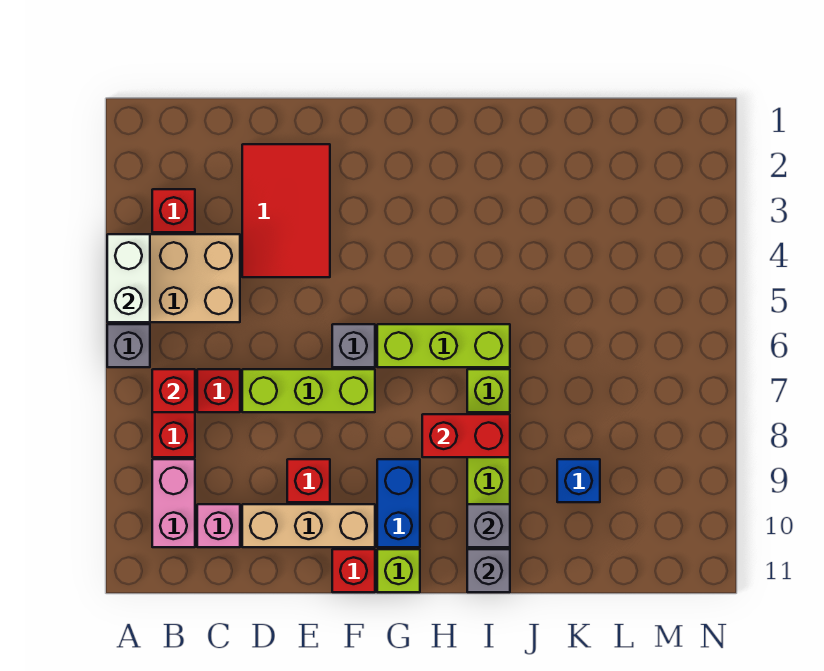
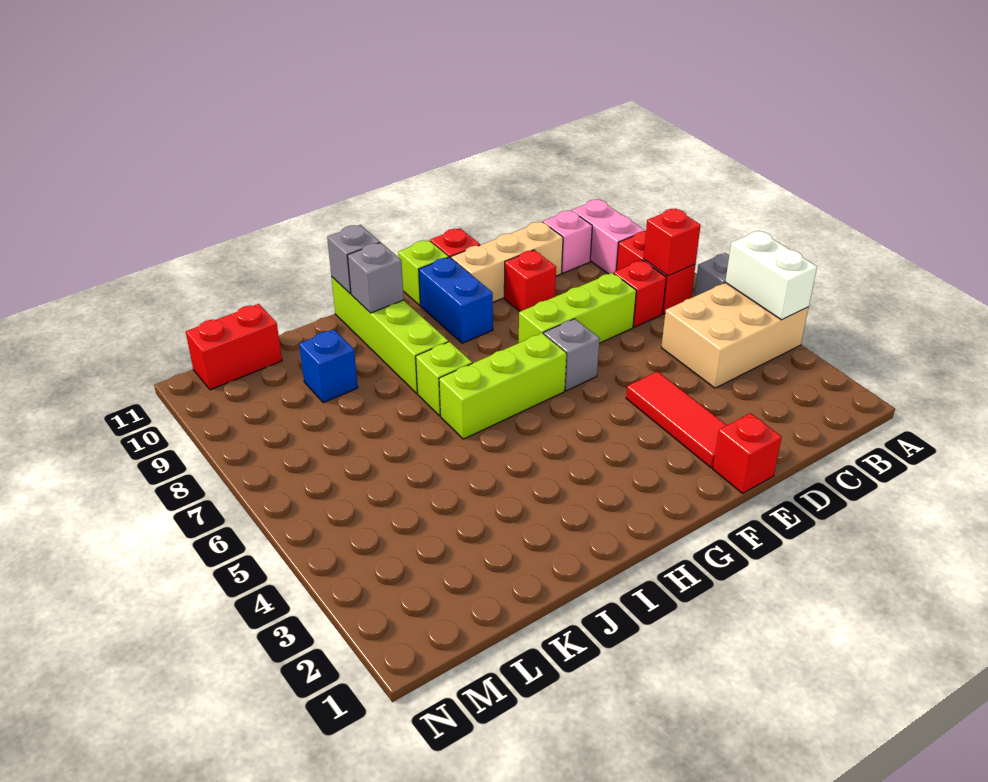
red 1x1 brick [152,189,195,232] -> red 1x1 brick moved to [713,413,782,493]
red 2x3 tile [242,144,330,277] -> red 1x3 tile [626,372,727,468]
red 1x2 brick [422,414,510,457] -> red 1x2 brick moved to [186,304,282,390]

